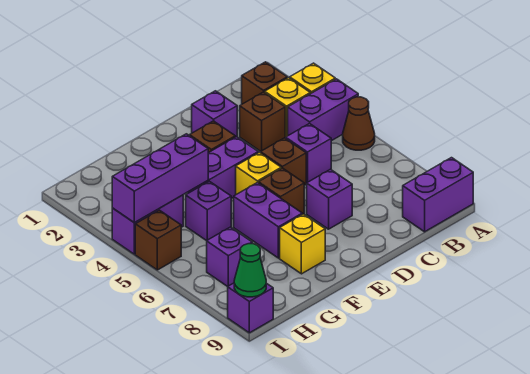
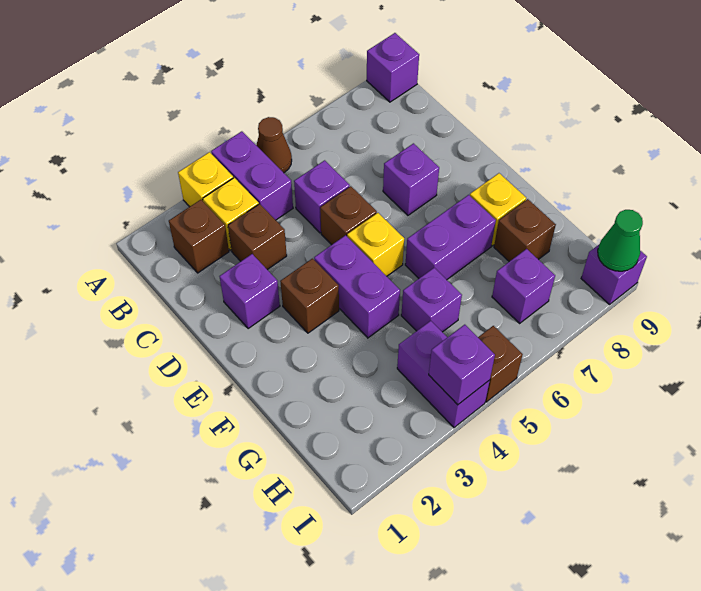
purple 1x2 brick [403,158,473,232] -> purple 1x1 brick [367,33,419,102]
brown 1x1 brick [259,168,304,214] -> brown 1x1 brick moved to [494,199,556,262]
purple 1x3 brick [112,134,208,223] -> purple 1x1 brick [429,325,495,405]

